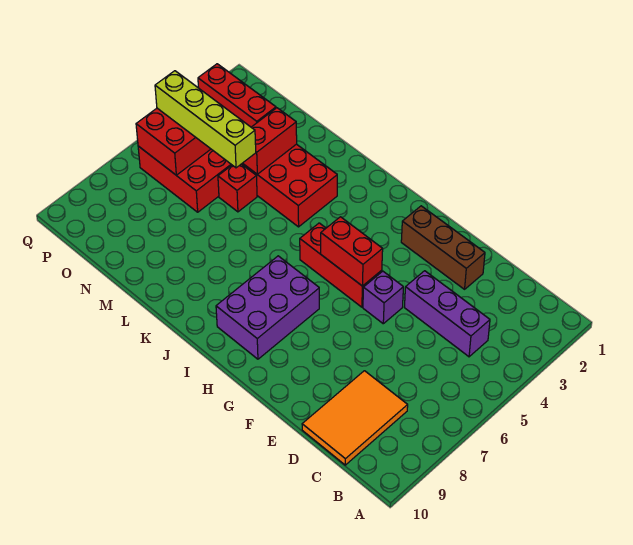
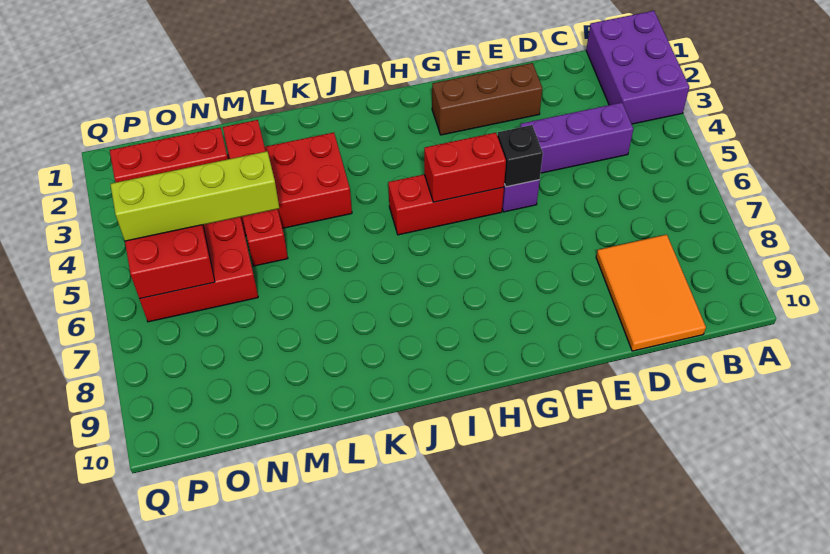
none -> black 1x1 brick [497,125,543,187]
purple 2x3 brick [216,256,319,359] -> purple 2x3 brick moved to [586,11,689,124]

